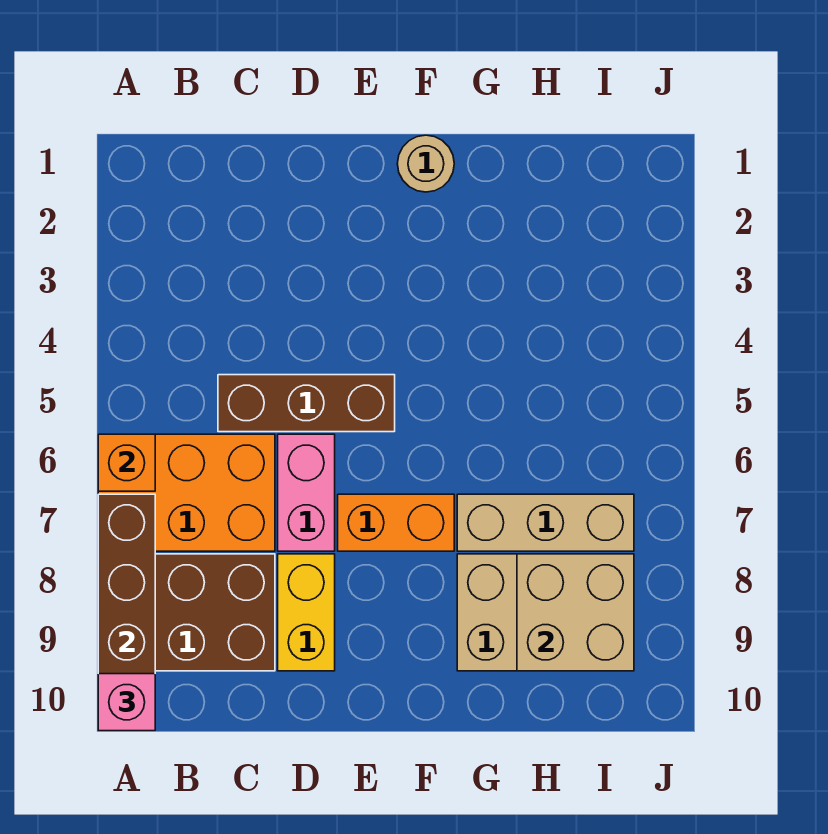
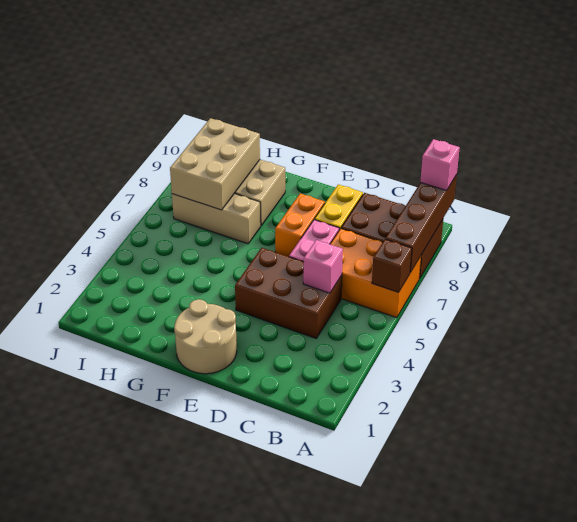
orange 1x1 brick [98,434,155,491] -> brown 1x1 brick [372,239,412,292]
brown 1x3 brick [218,375,395,432] -> brown 2x3 brick [235,248,342,338]
none -> pink 1x1 brick [303,240,343,293]
orange 1x2 brick [338,494,454,551] -> orange 1x2 brick turned to [275,193,325,257]
tan 1x1 round brick [397,135,454,192] -> tan 2x2 round brick [174,299,237,374]
tan 2x2 brick [517,554,634,671] -> tan 2x3 brick [170,118,260,210]

